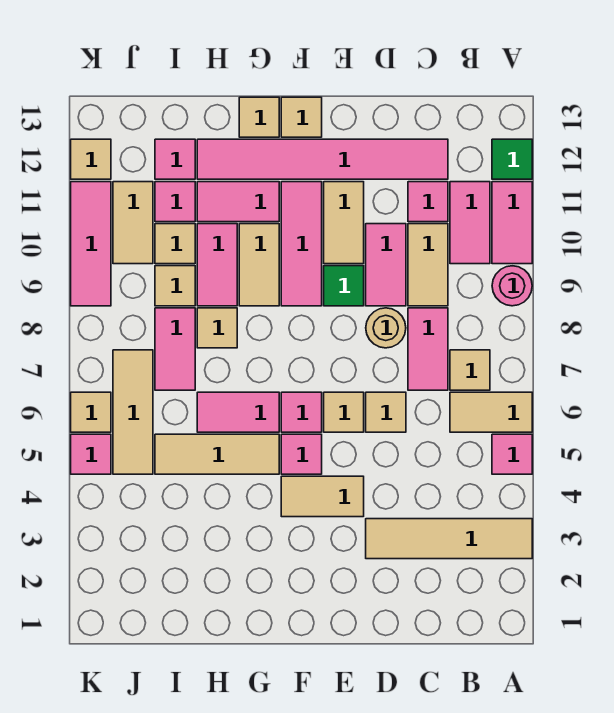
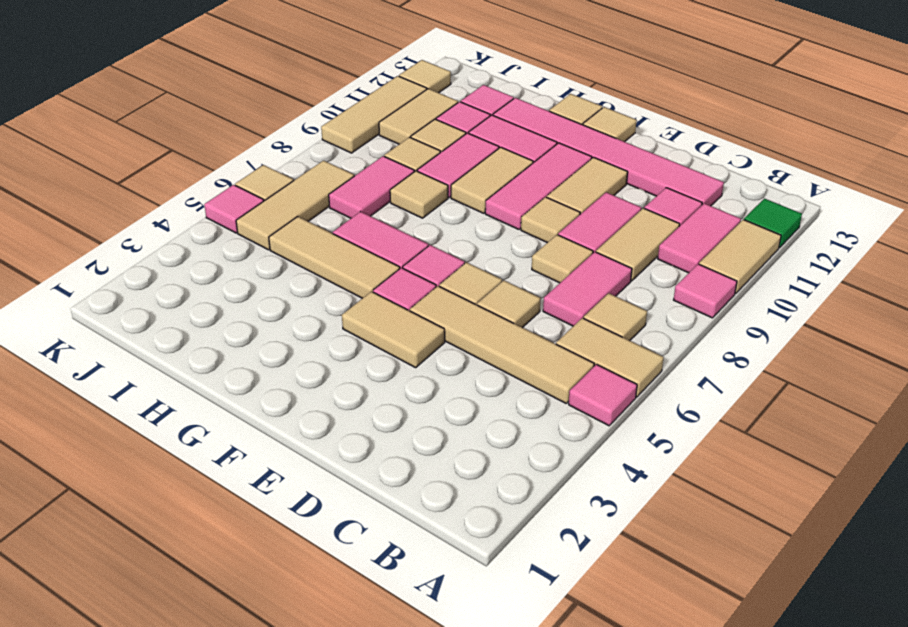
tan 1x4 tile [366,519,532,559] -> tan 1x4 tile moved to [410,286,594,403]
pink 1x1 round brick [492,266,532,306] -> pink 1x1 tile [674,264,737,318]
pink 1x2 tile [492,182,532,264] -> tan 1x2 tile [699,220,781,294]
tan 1x1 round brick [366,308,406,348] -> tan 1x1 tile [532,235,593,283]
green 1x1 tile [324,266,364,306] -> tan 1x1 tile [521,197,580,243]
pink 1x3 tile [71,182,111,306] -> tan 1x3 tile [321,76,427,153]

